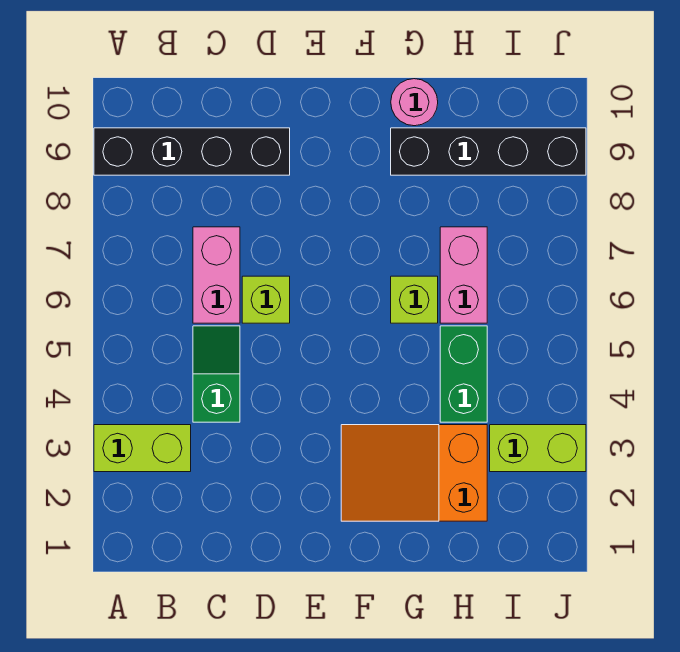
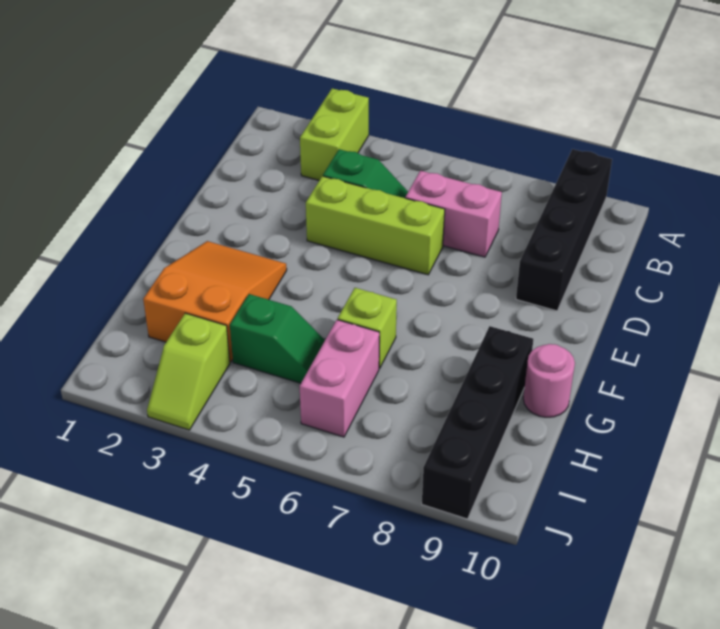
lime 1x1 brick [242,276,290,323] -> lime 1x3 brick [306,176,445,275]
green 1x2 brick [440,326,487,422] -> green 1x2 slope [230,294,325,383]
pink 1x2 brick [440,227,487,323] -> pink 1x2 brick turned to [300,320,379,437]
lime 1x2 brick [490,425,586,472] -> lime 1x2 slope [147,313,230,430]

